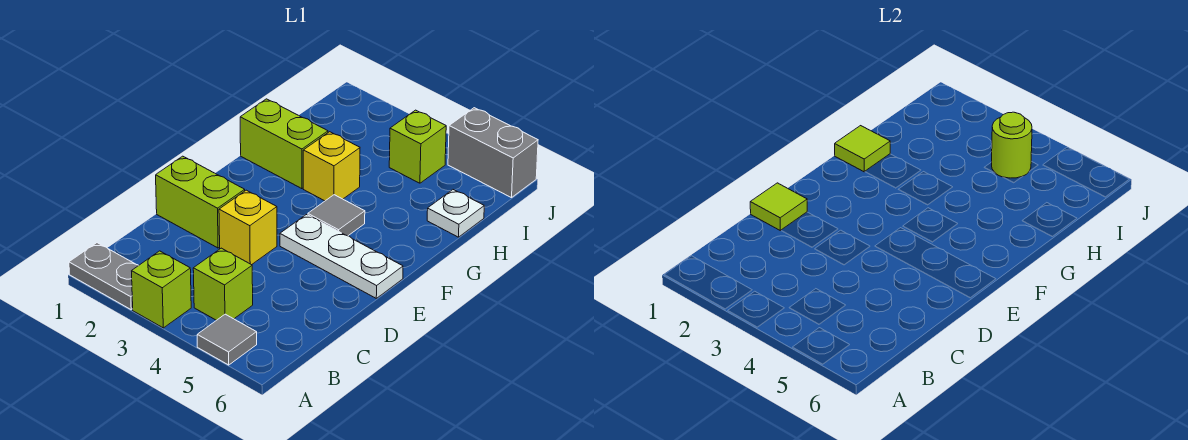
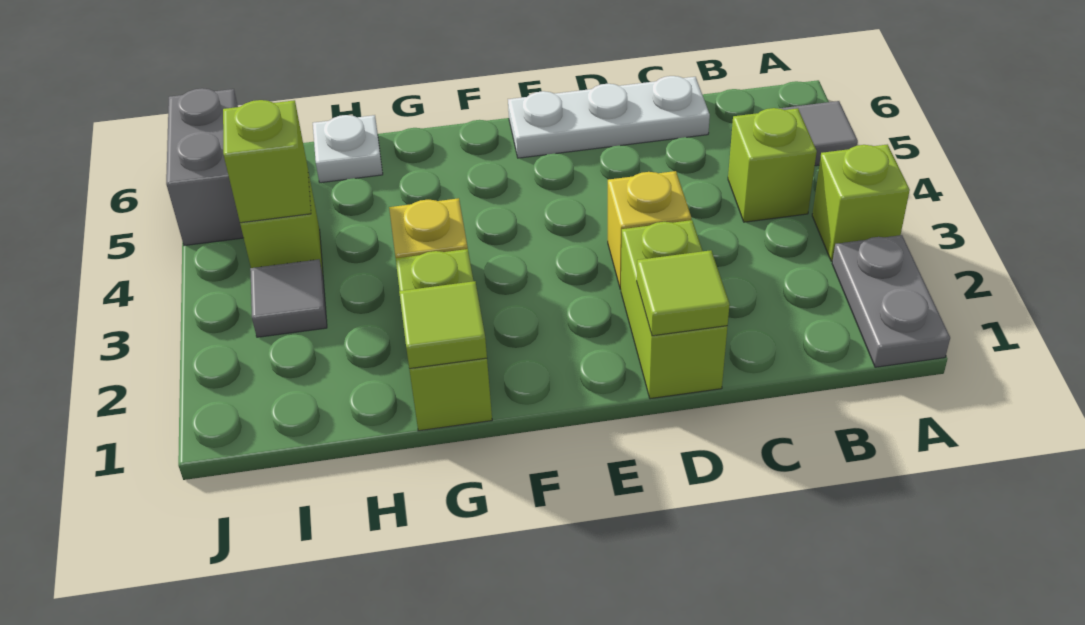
white 1x3 plate [280,215,403,298] -> white 1x3 plate turned to [508,76,710,158]
grey 1x1 tile [308,195,365,236] -> grey 1x1 tile moved to [250,259,327,337]
lime 1x1 round brick [992,112,1032,178] -> lime 1x1 brick [223,100,311,223]

